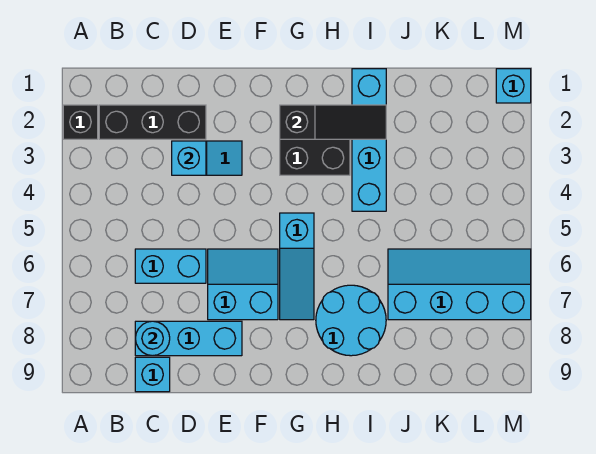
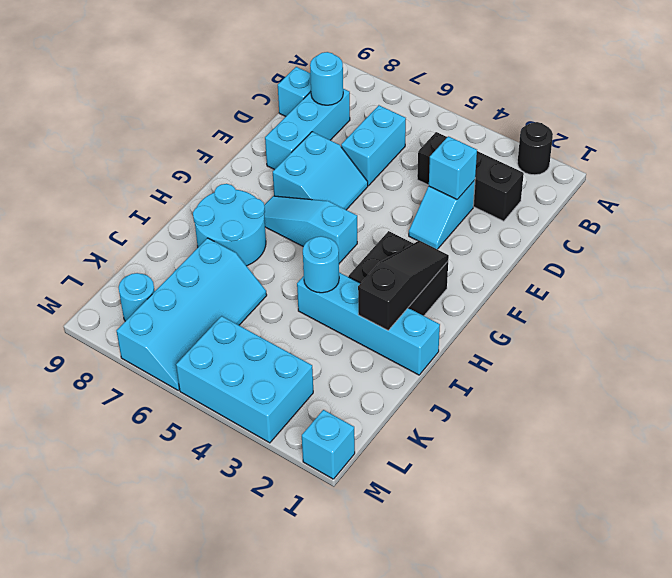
black 1x1 brick [63,105,98,139] -> black 1x1 round brick [517,122,553,175]
black 1x3 brick [99,105,206,139] -> black 1x3 brick turned to [417,132,524,221]
black 1x3 slope [280,105,386,139] -> black 1x3 slope turned to [358,241,449,330]
none -> cyan 1x1 round brick [303,236,339,293]
none -> cyan 2x3 brick [176,316,313,443]
none -> cyan 1x1 round brick [119,273,155,321]

